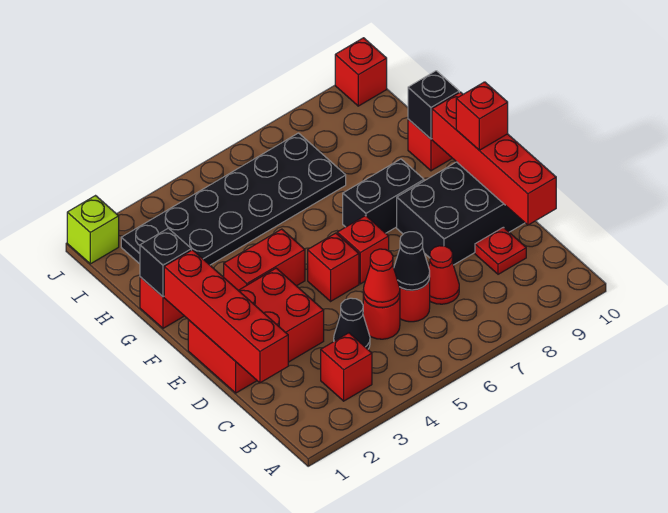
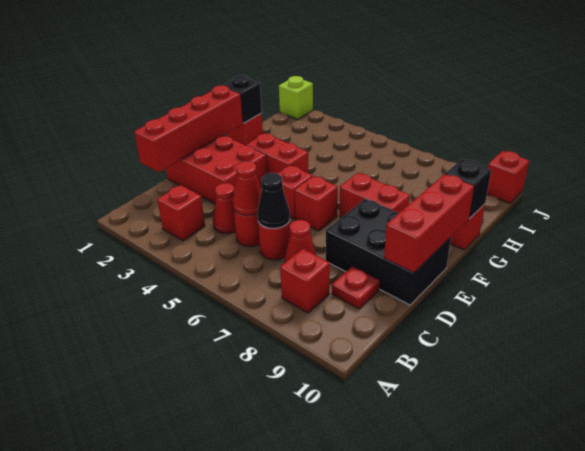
black 1x1 cone [334,298,370,349] -> red 1x1 cone [213,183,236,234]
red 1x4 brick [432,92,556,225] -> red 1x3 brick [384,174,474,273]
red 1x1 brick [456,82,508,150] -> red 1x1 brick moved to [280,249,330,313]
black 1x2 brick [343,159,424,233] -> red 1x2 brick [339,173,410,217]
black 2x6 plate [121,133,346,265] -> none

